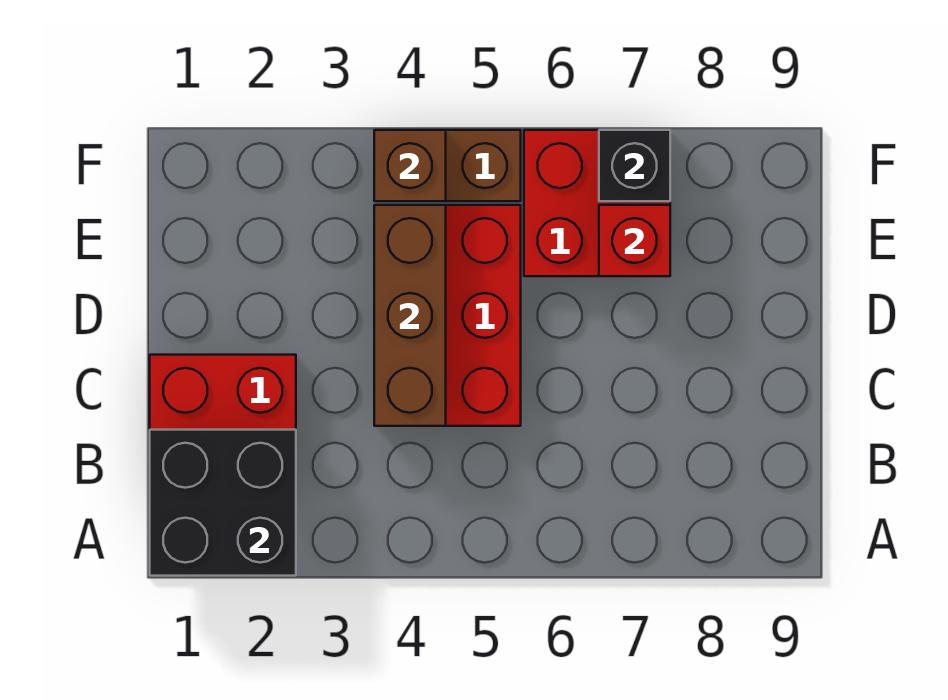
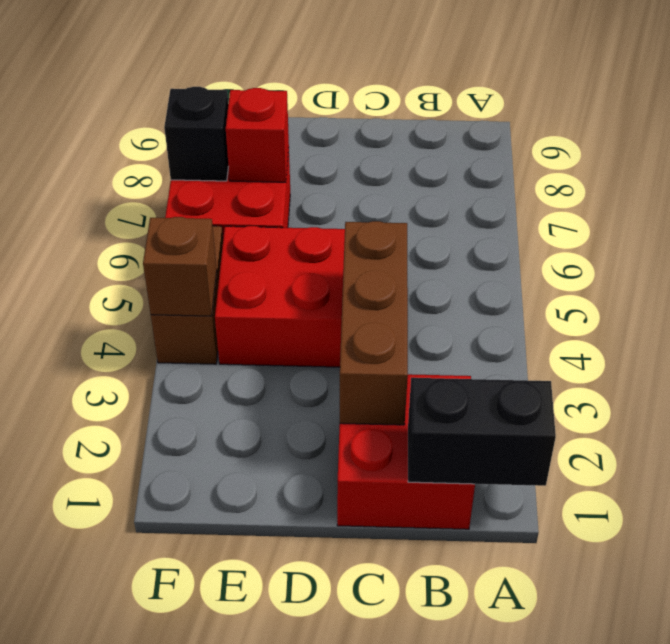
black 2x2 brick [150,430,296,576] -> black 1x2 brick [408,378,556,486]
brown 1x3 brick [374,205,446,426] -> brown 1x3 brick turned to [340,221,408,425]

